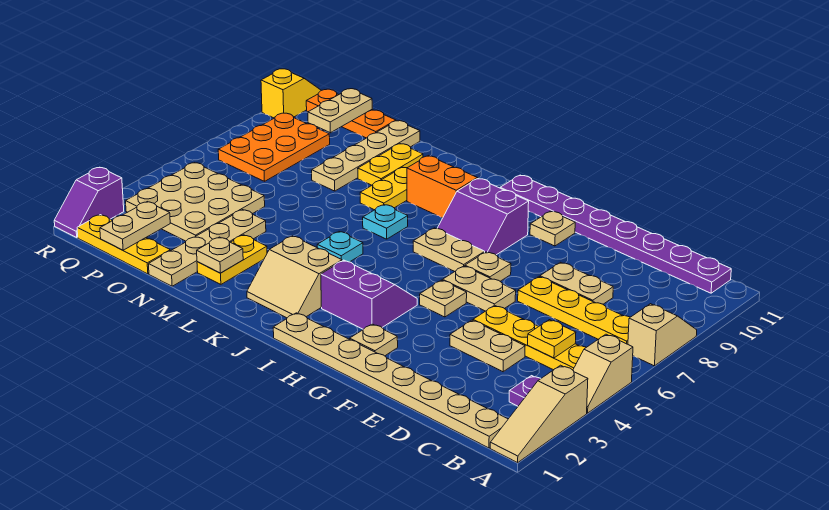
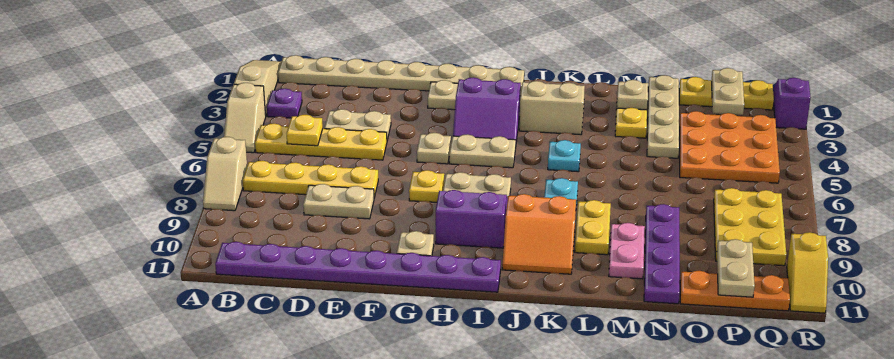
tan 1x2 slope [573,334,633,413] -> tan 1x2 slope turned to [224,83,266,153]
tan 1x2 plate [443,266,516,311] -> tan 1x2 plate moved to [449,134,516,168]
tan 1x1 plate [465,252,511,281] -> yellow 1x1 plate [409,170,444,202]
yellow 1x2 plate [358,144,423,185] -> pink 1x2 plate [609,223,645,279]
tan 1x4 plate [312,121,420,191] -> purple 1x4 plate [644,204,680,304]
tan 3x3 plate [126,163,265,241] -> orange 3x3 plate [680,111,780,183]
orange 2x3 plate [218,113,330,181] -> yellow 2x3 plate [714,188,786,266]

